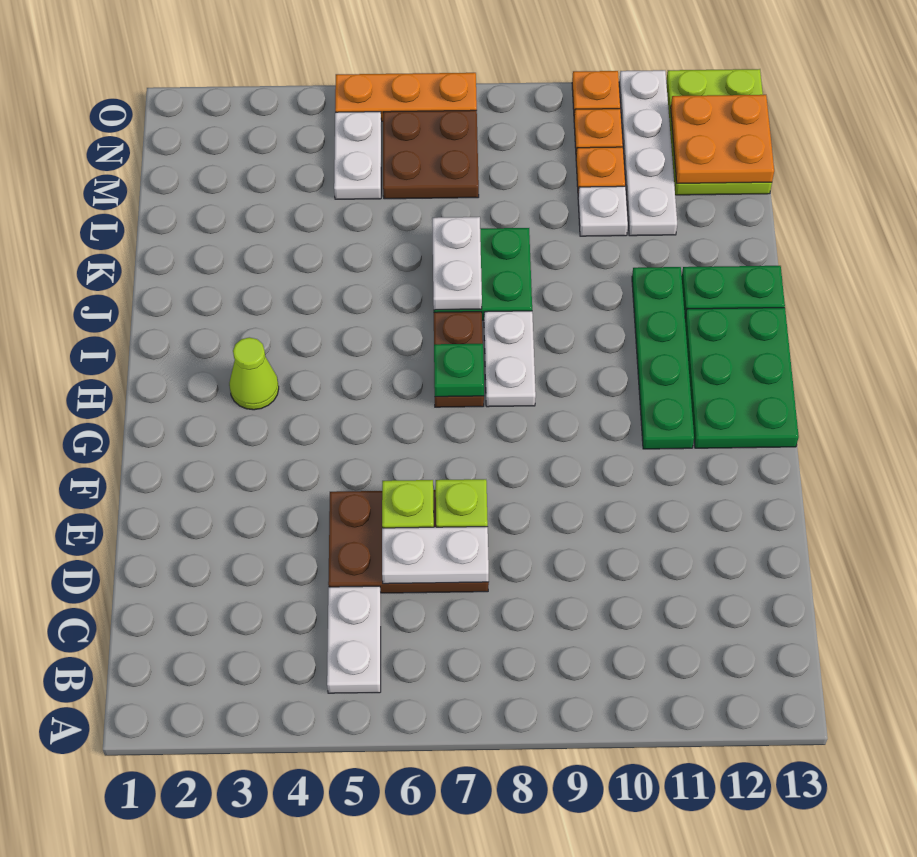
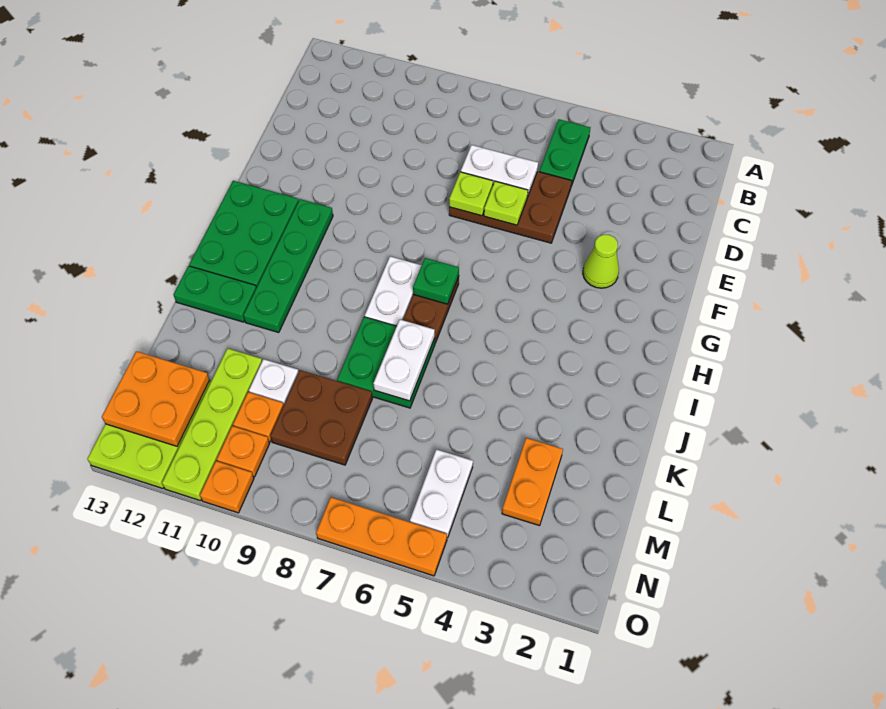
white 1x2 plate [327,586,381,693] -> green 1x2 plate [539,119,590,186]
lime 1x1 cone [229,337,279,410] -> lime 1x1 cone moved to [583,235,619,288]
none -> orange 1x2 plate [502,438,563,526]
white 1x4 plate [619,70,677,236] -> lime 1x4 plate [162,348,262,501]
brown 2x2 plate [383,110,479,199] -> brown 2x2 plate moved to [270,370,372,465]

